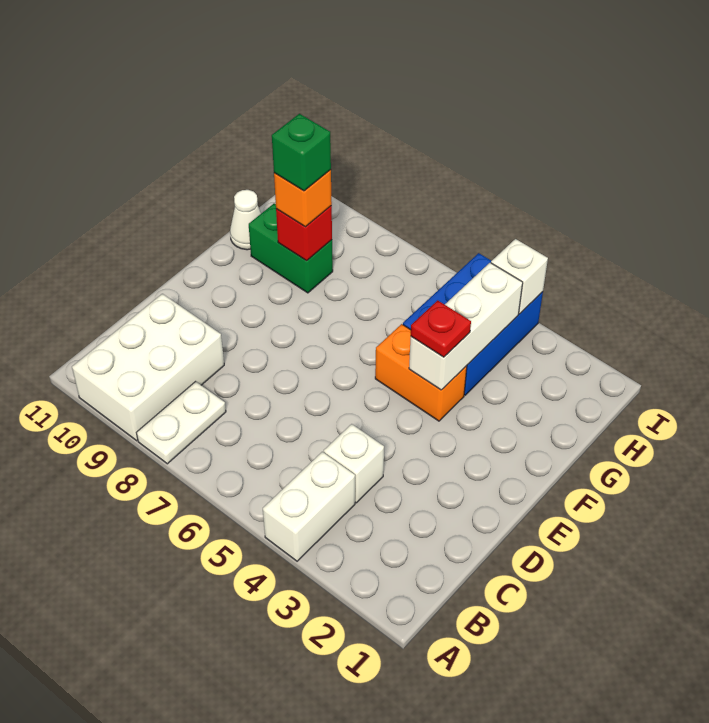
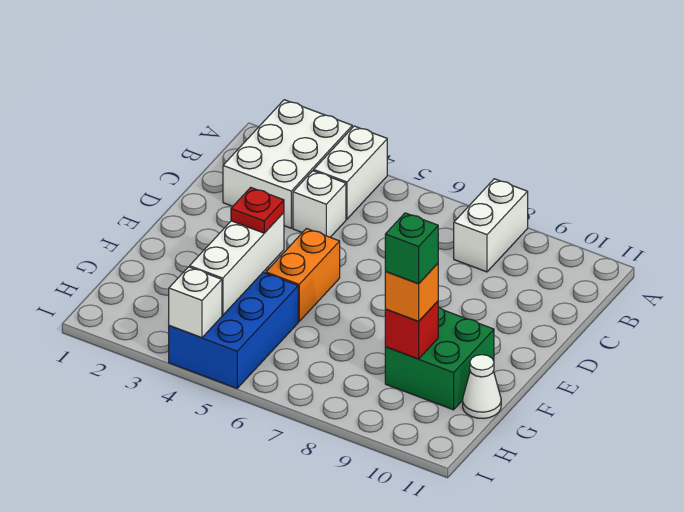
white 1x2 plate [137,382,226,464] -> white 1x2 brick [454,179,528,272]
white 2x3 brick [72,294,224,441] -> white 2x3 brick moved to [223,100,352,228]
orange 1x2 brick [375,324,467,421] -> orange 1x2 brick turned to [266,229,340,321]
green 1x2 brick [249,204,333,293] -> green 2x2 brick [385,307,494,410]

